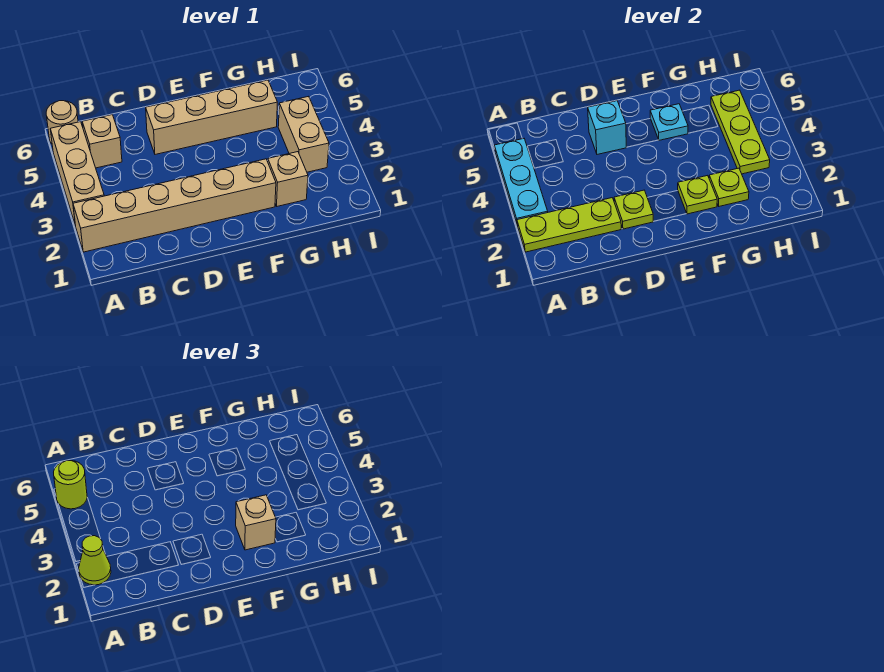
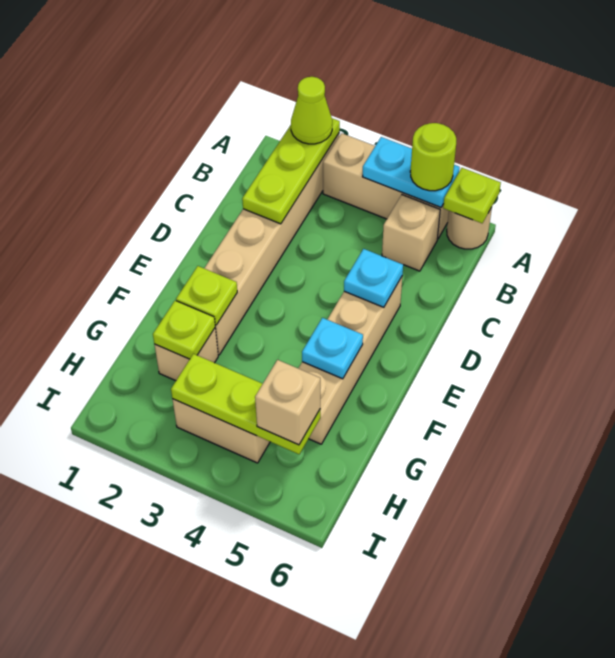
cyan 1x3 plate [494,139,548,226] -> cyan 1x2 plate [363,137,460,207]
lime 1x1 plate [614,190,654,229] -> lime 1x1 plate moved to [443,168,501,223]
cyan 1x1 brick [588,101,626,154] -> cyan 1x1 plate [344,249,403,307]
tan 1x1 brick [236,495,276,550] -> tan 1x1 brick moved to [255,360,320,445]

